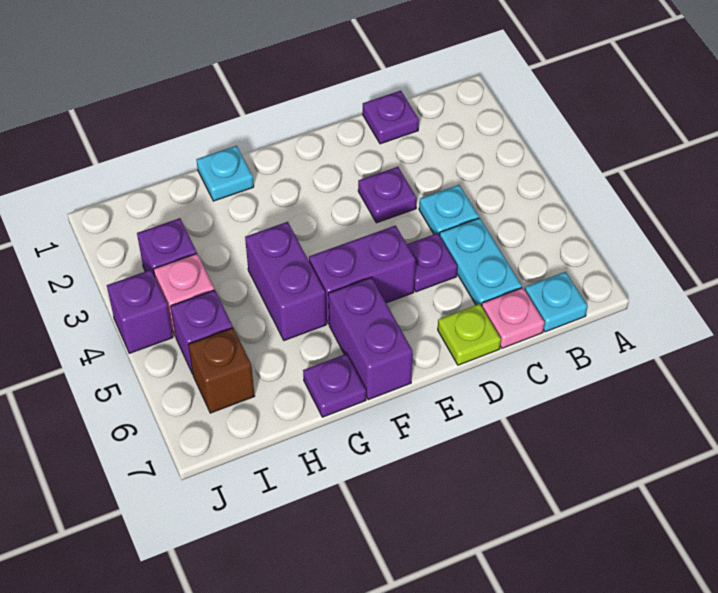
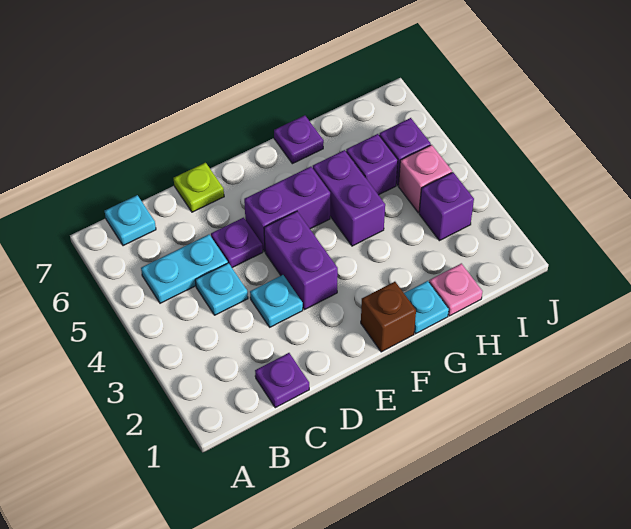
cyan 1x2 plate [440,218,522,306] -> cyan 1x2 plate turned to [141,235,228,303]
pink 1x1 plate [482,288,545,348] -> pink 1x1 plate moved to [429,263,483,316]
purple 1x1 plate [358,167,417,223] -> cyan 1x1 plate [250,275,303,327]
purple 1x2 brick [328,277,413,400] -> purple 1x2 brick moved to [264,211,338,310]
brown 1x1 brick [188,328,255,413] -> brown 1x1 brick moved to [361,282,416,352]
purple 1x1 brick [107,270,173,353] -> purple 1x1 brick moved to [346,134,398,195]

